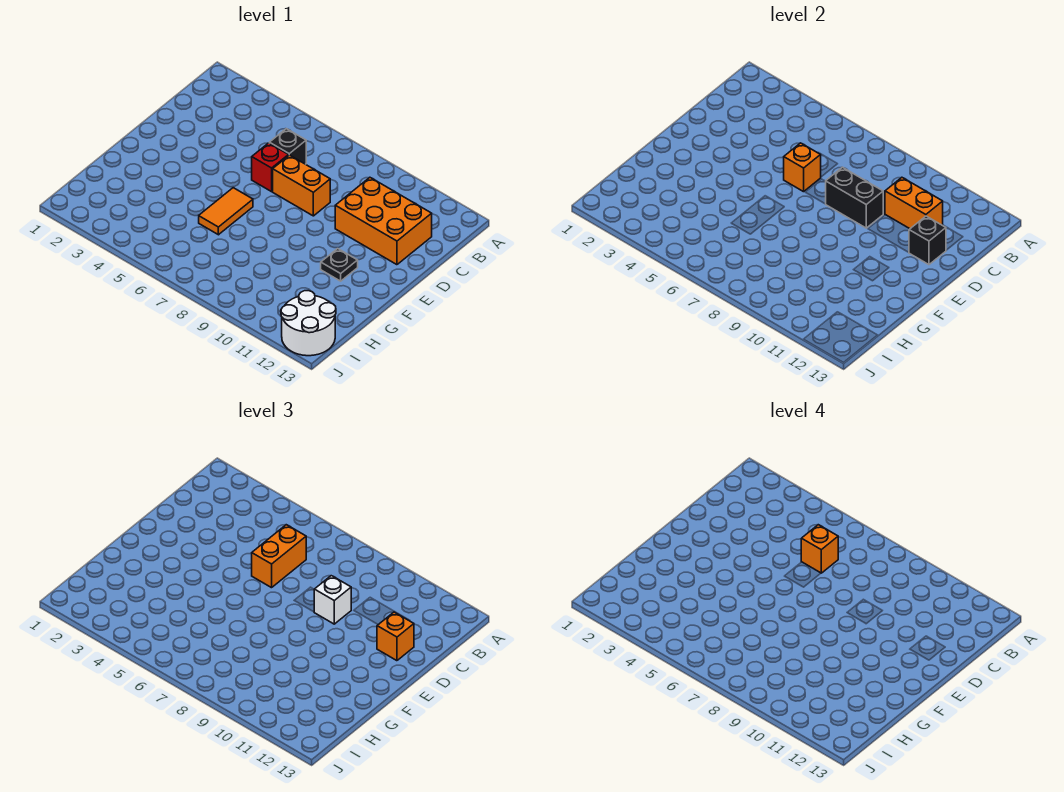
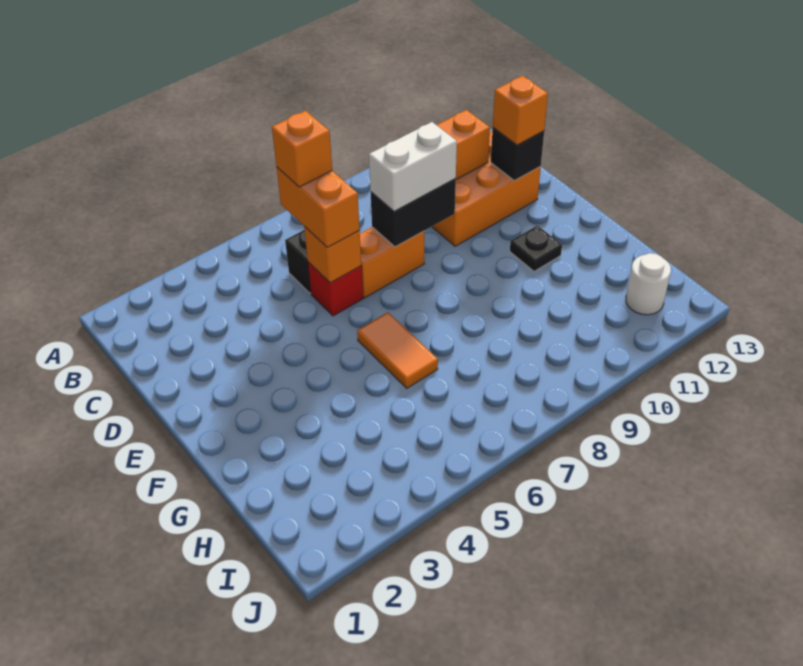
white 1x1 brick [314,576,351,624] -> white 1x2 brick [369,122,457,212]
white 2x2 round brick [281,291,336,356] -> white 1x1 round brick [626,253,671,315]

